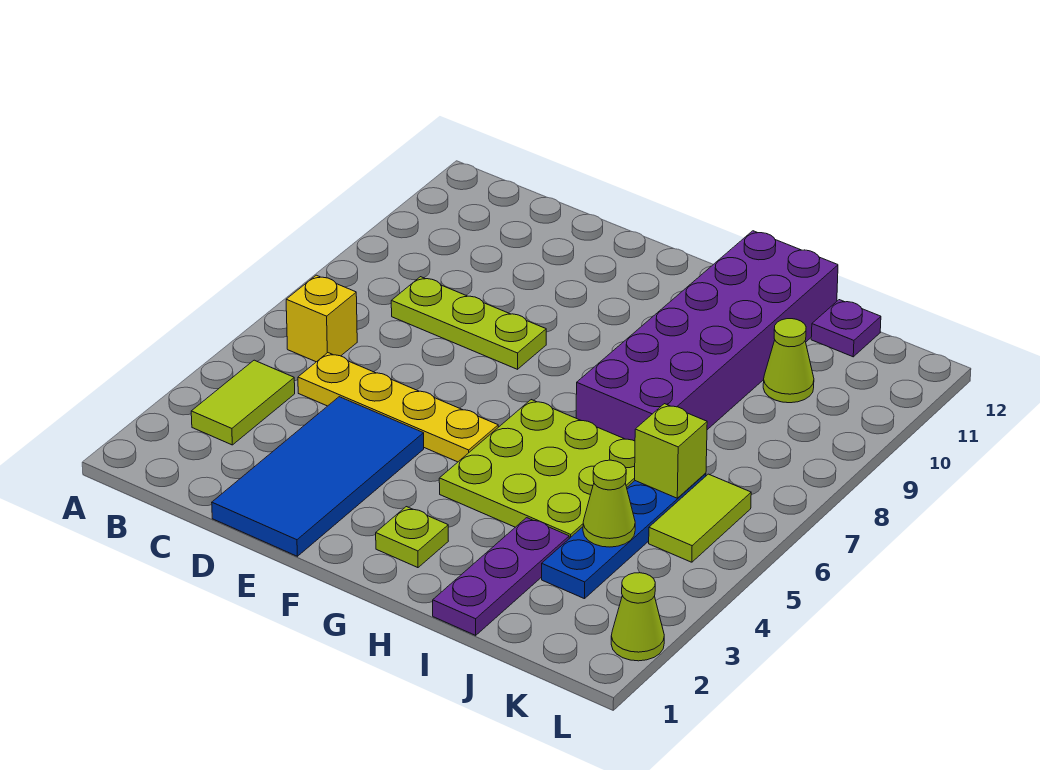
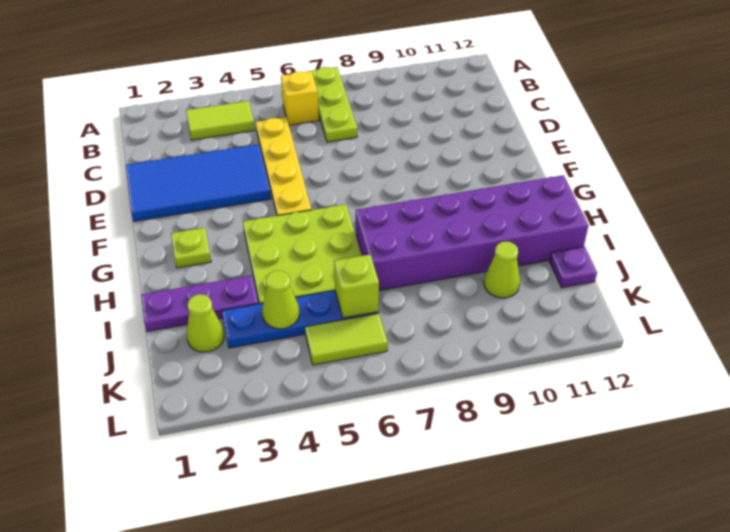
lime 1x3 plate [391,277,546,369] -> lime 1x3 plate moved to [308,67,357,142]
lime 1x1 cone [611,573,664,661] -> lime 1x1 cone moved to [187,294,224,352]

